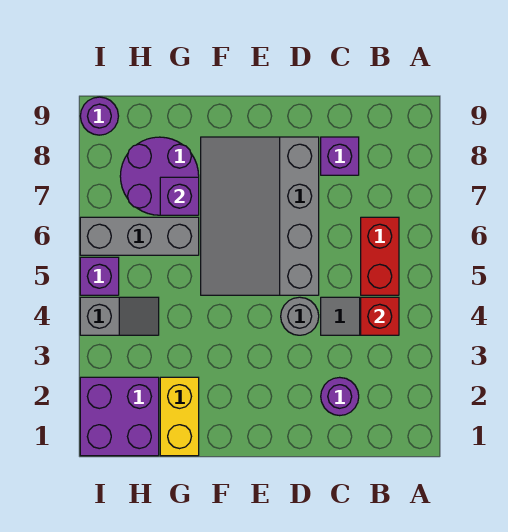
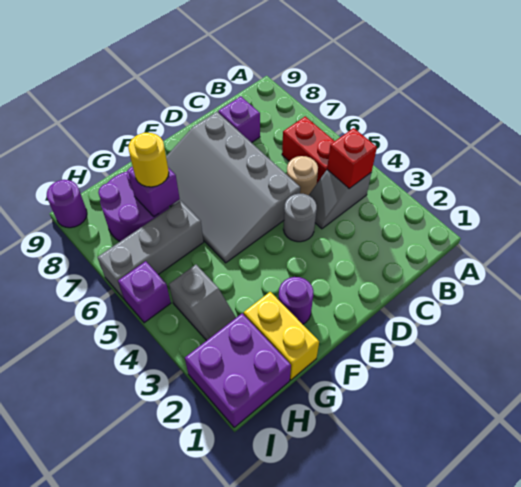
purple 1x1 round brick [321,377,359,416] -> purple 1x1 round brick moved to [279,277,313,324]
none -> tan 1x1 round brick [287,156,318,195]
none -> yellow 1x1 round brick [128,133,169,187]
grey 1x2 slope [80,297,159,335] -> grey 1x2 slope turned to [169,265,236,341]

